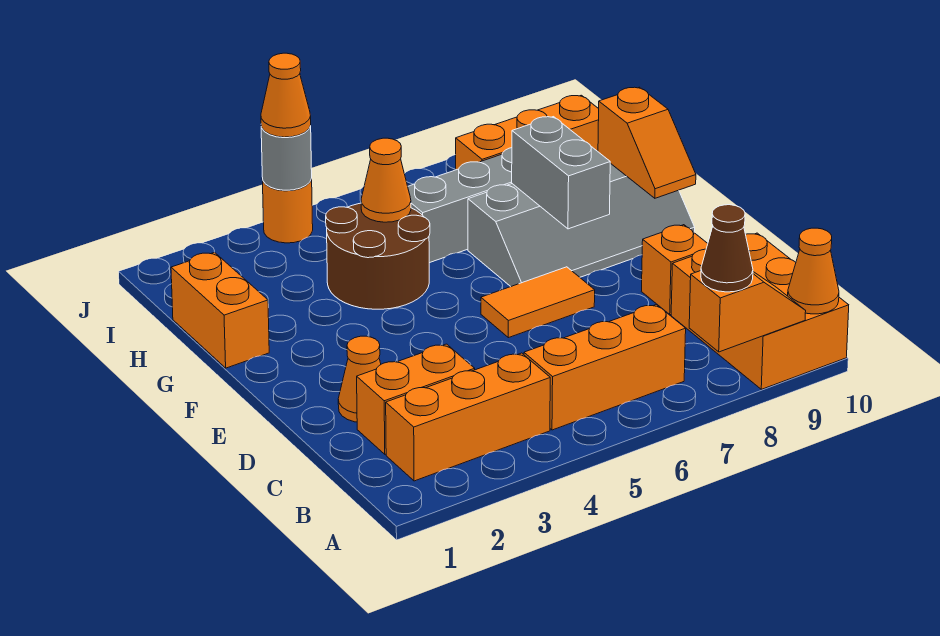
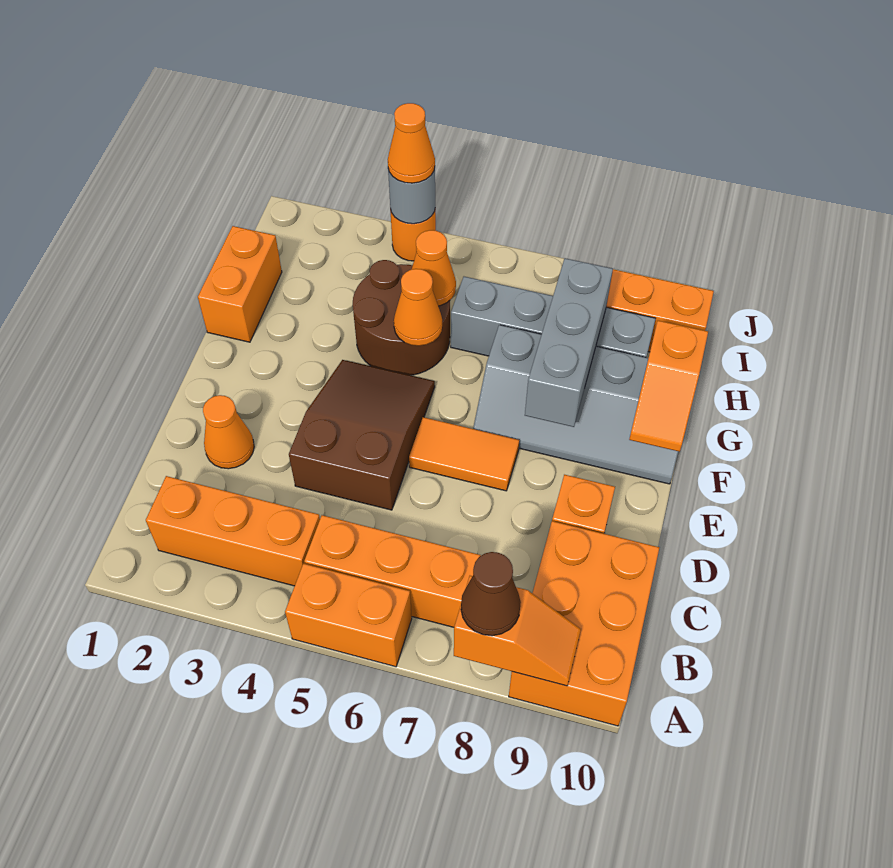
orange 1x1 cone [788,228,839,314] -> orange 1x1 cone moved to [394,269,442,346]
orange 1x2 brick [357,344,475,454] -> orange 1x2 brick moved to [285,564,412,667]
none -> brown 2x3 slope [289,360,435,510]
grey 1x2 brick [512,117,610,229] -> grey 1x3 brick [525,258,613,427]

